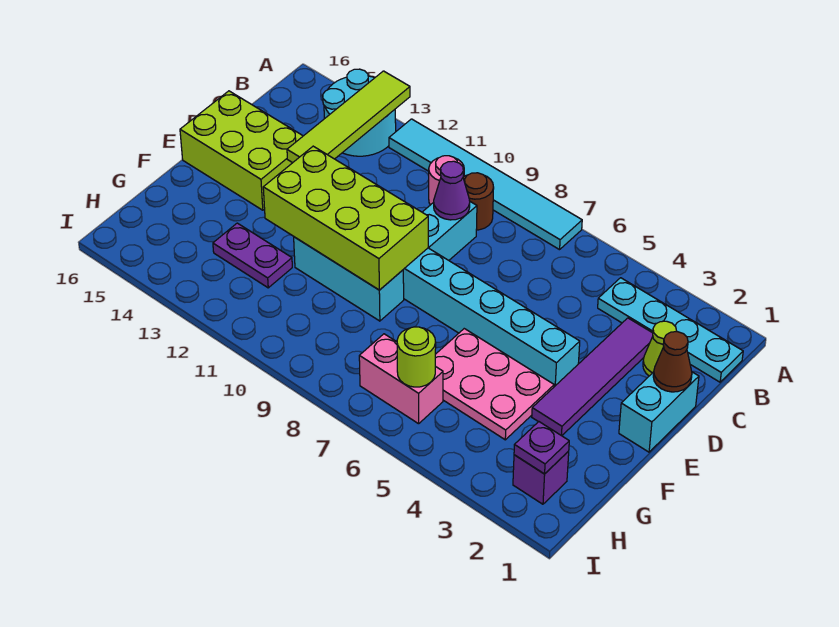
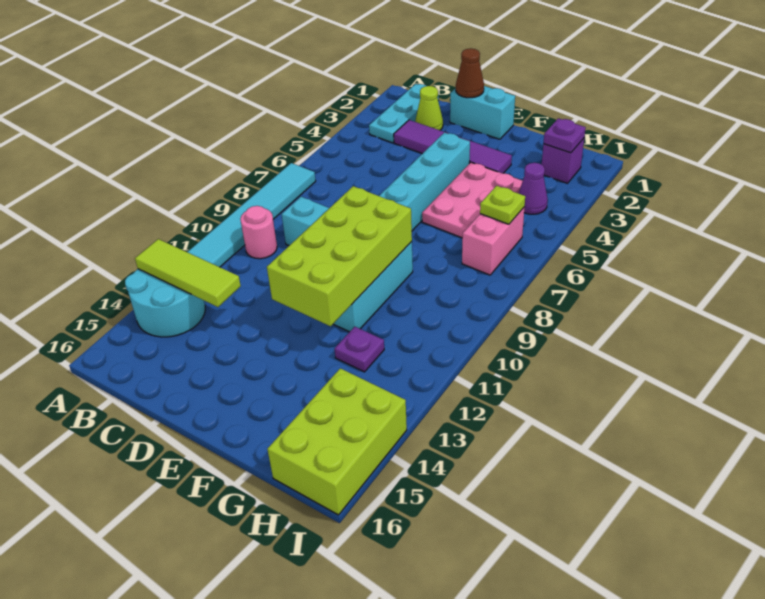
lime 1x4 tile [287,71,410,163] -> lime 1x3 tile [135,239,241,307]
cyan 1x4 plate [598,278,743,382] -> cyan 1x3 plate [369,84,439,143]
brown 1x1 round brick [463,173,494,230] -> none
purple 1x1 cone [434,161,470,220] -> purple 1x1 cone moved to [519,163,548,214]
lime 2x3 brick [180,91,303,210] -> lime 2x3 brick moved to [267,368,407,515]
purple 1x2 plate [213,223,292,288] -> purple 1x1 plate [335,327,384,372]
lime 1x1 round brick [397,327,436,387] -> lime 1x1 plate [480,186,525,224]

